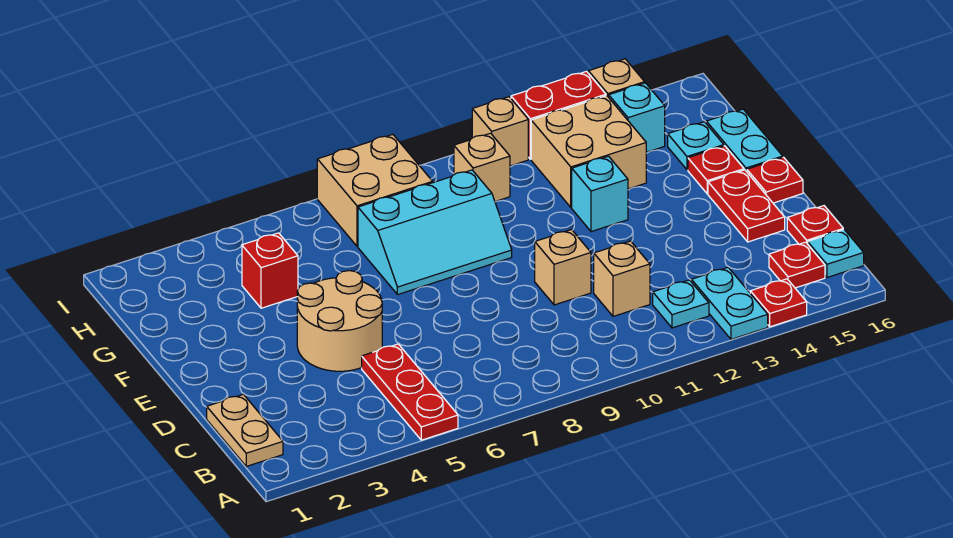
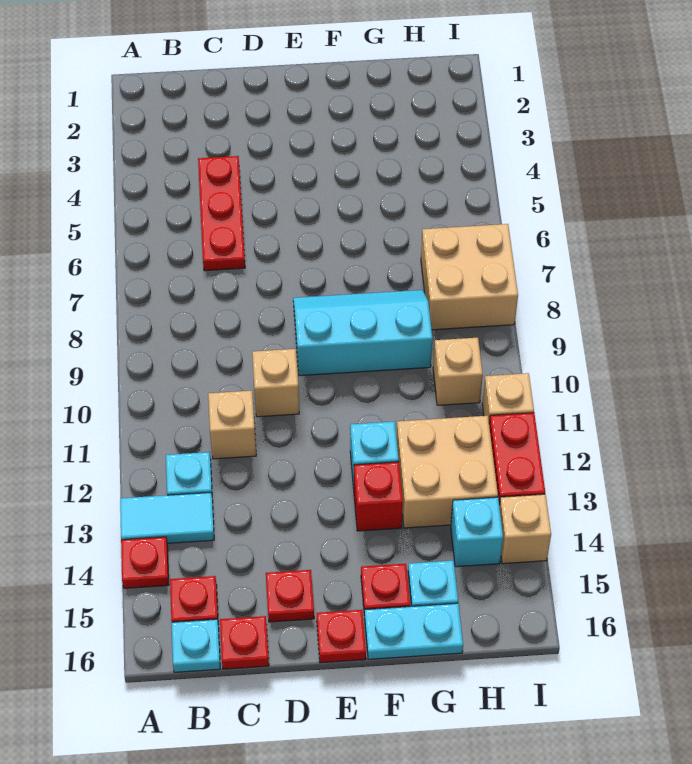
red 1x3 plate [362,344,458,440] -> red 1x3 plate turned to [198,156,245,271]
cyan 1x2 plate [691,268,768,339] -> cyan 1x2 tile [120,492,214,543]
tan 1x2 plate [207,394,283,466] -> none
tan 2x2 round brick [297,271,382,371] -> none
red 1x2 plate [708,170,785,242] -> red 1x1 plate [266,570,314,622]
cyan 2x3 slope [358,170,512,295] -> cyan 2x3 slope turned to [293,290,432,376]
red 1x1 brick [242,233,298,308] -> red 1x1 brick moved to [354,462,403,531]

